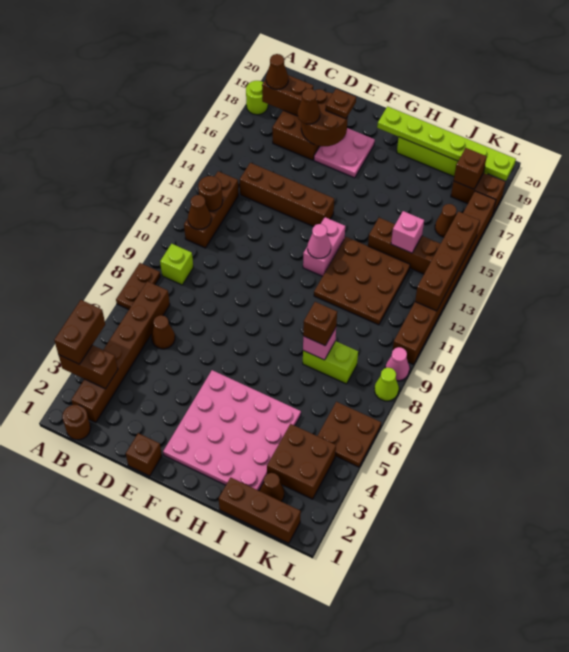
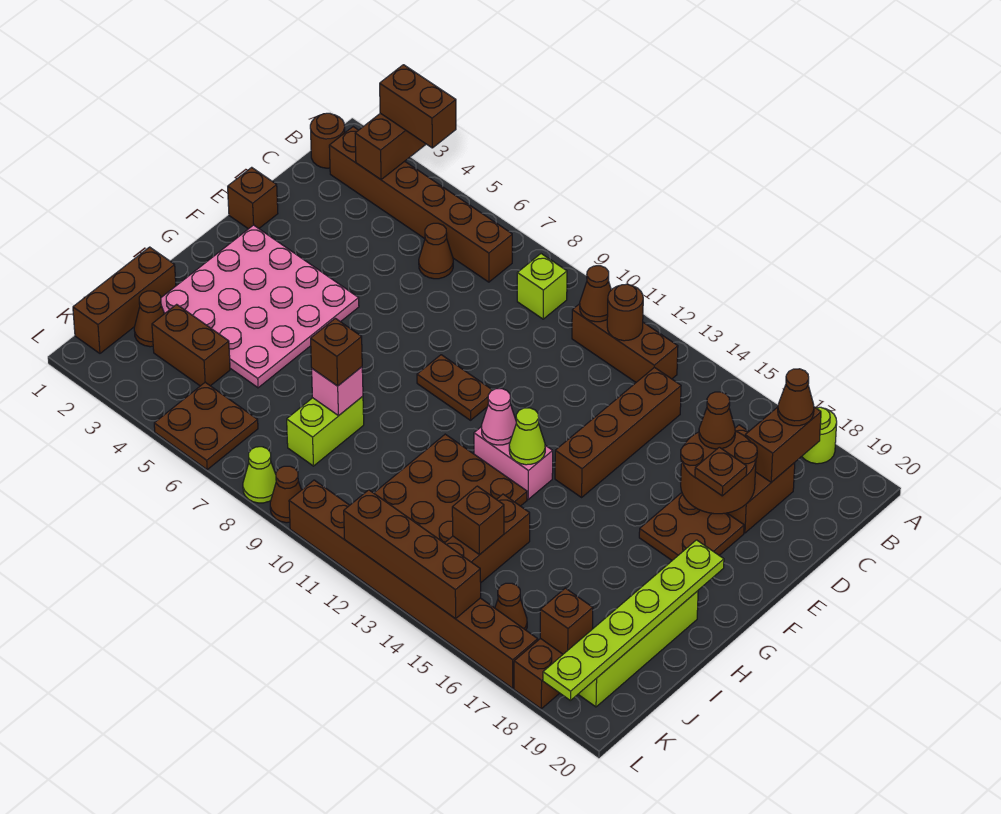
brown 1x2 plate [116,263,160,309] -> brown 1x2 plate moved to [417,355,492,420]
pink 2x2 plate [314,128,375,178] -> brown 2x2 plate [639,493,744,560]
none -> lime 1x1 cone [509,408,545,465]
brown 2x2 brick [267,424,336,499] -> brown 1x2 brick [152,304,230,386]
pink 1x1 brick [391,211,424,253] -> brown 1x1 brick [452,486,504,555]
pink 1x1 cone [385,347,409,381] -> brown 1x1 cone [270,466,301,523]

